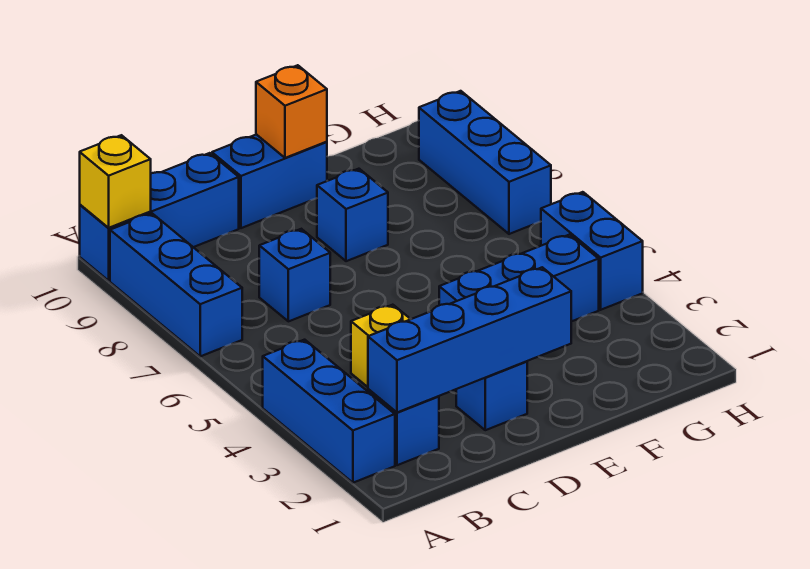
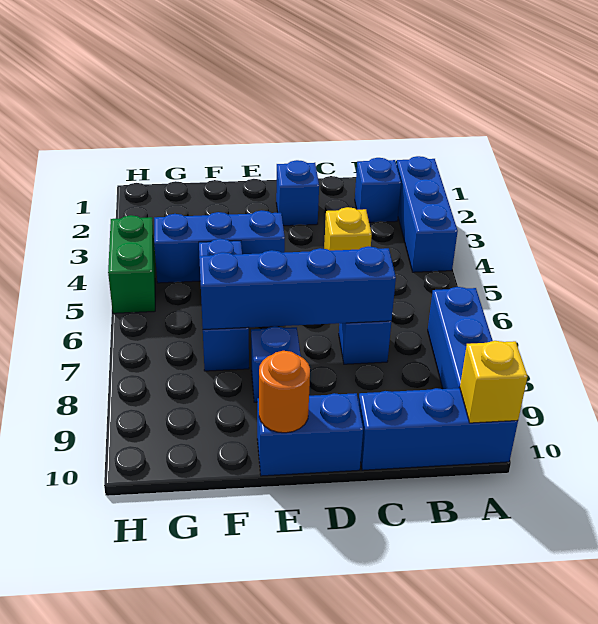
blue 1x4 brick [368,267,571,412] -> blue 1x4 brick moved to [199,246,396,330]
orange 1x1 brick [256,65,327,158] -> orange 1x1 round brick [259,351,310,433]
blue 1x2 brick [541,192,643,310] -> green 1x2 brick [108,215,155,313]
blue 1x3 brick [419,91,551,234] -> blue 1x3 brick moved to [199,239,249,371]

